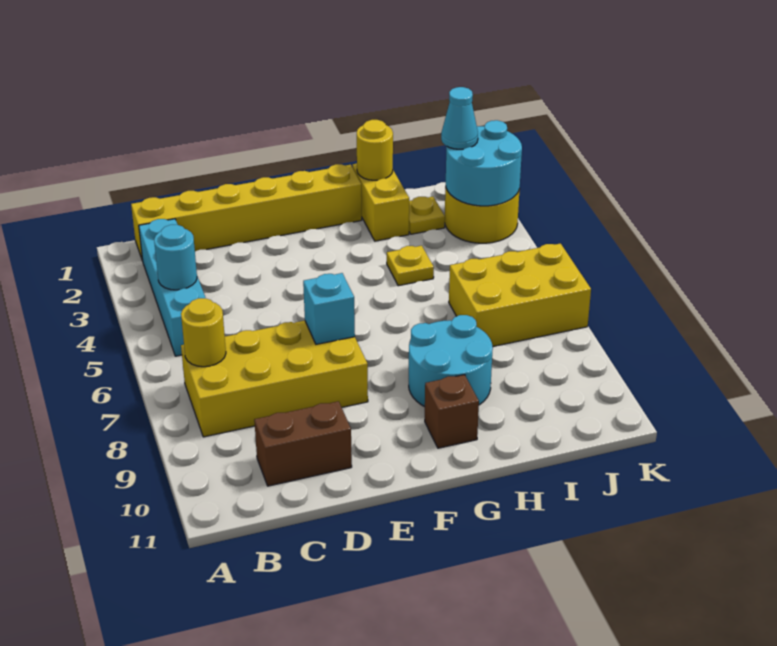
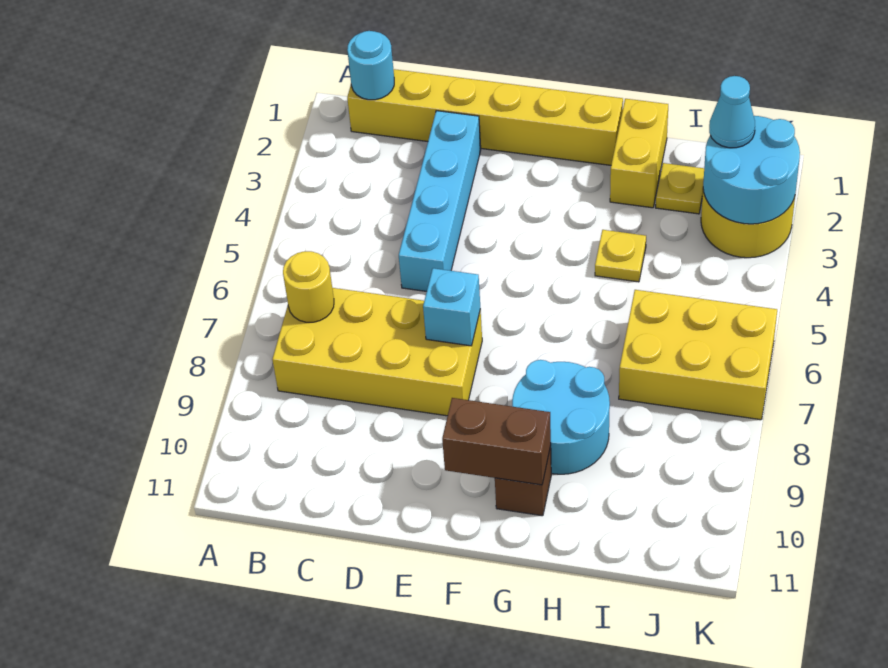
cyan 1x4 brick [139,219,205,356] -> cyan 1x4 brick moved to [399,111,481,291]
cyan 1x1 round brick [154,225,197,290] -> cyan 1x1 round brick moved to [347,31,394,100]
brown 1x2 brick [254,401,352,486] -> brown 1x2 brick moved to [442,398,551,485]
yellow 1x1 round brick [357,120,393,180] -> none

